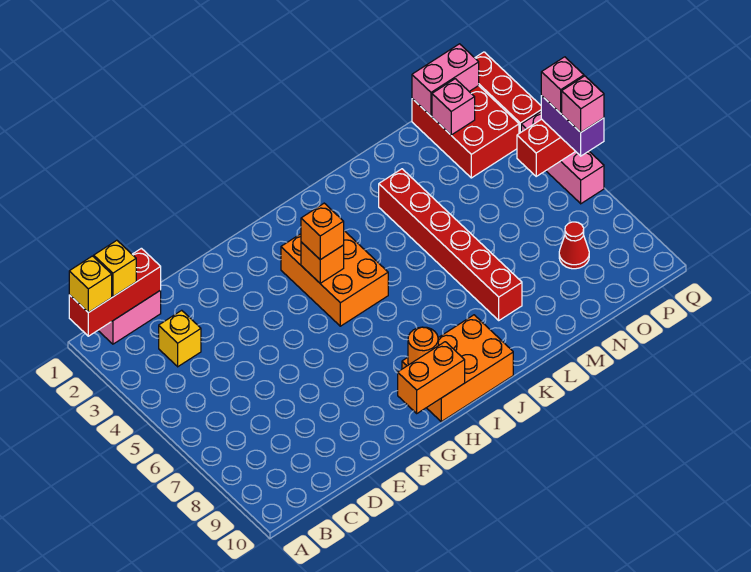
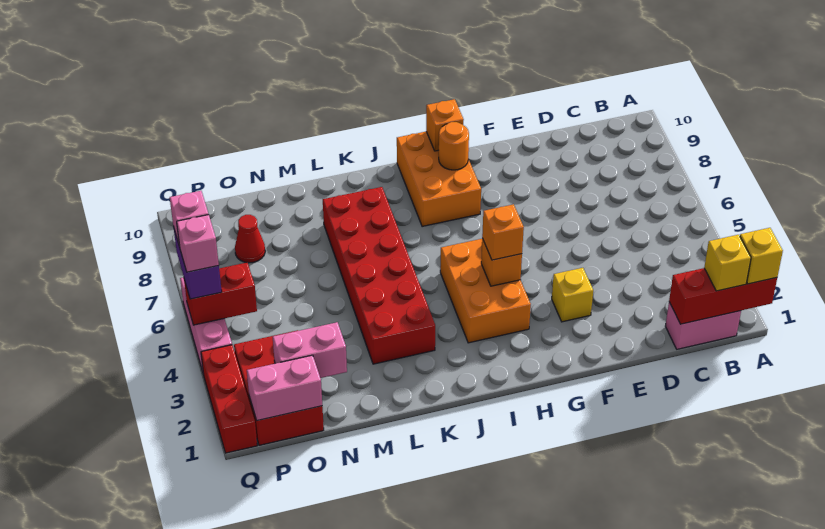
yellow 1x1 brick [159,310,201,367] -> yellow 1x1 brick moved to [552,268,593,322]
orange 1x2 brick [398,342,465,413] -> orange 1x1 brick [426,99,464,151]
orange 2x3 brick [402,315,513,422] -> orange 2x3 brick turned to [397,132,481,227]
red 1x6 brick [379,169,522,320] -> red 2x6 brick [323,187,435,364]
pink 1x1 brick [432,79,475,135] -> pink 1x2 brick [273,322,347,378]

